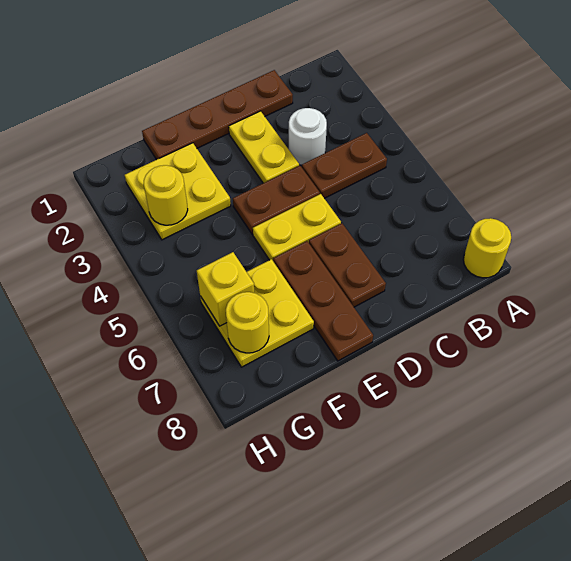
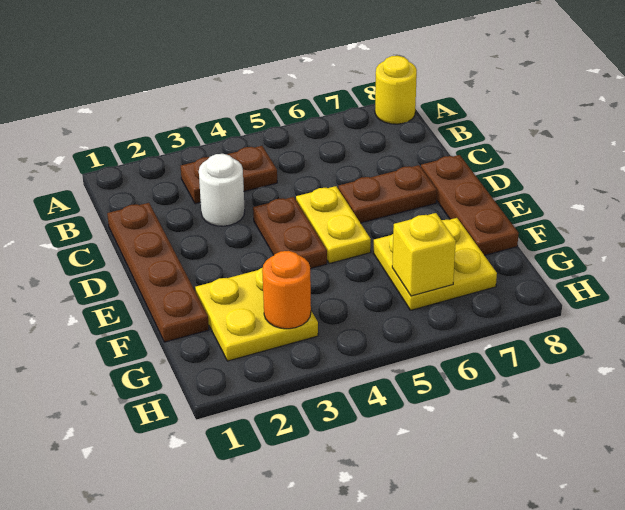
brown 1x2 plate [302,133,387,198] -> brown 1x2 plate turned to [181,146,277,204]
yellow 1x2 plate [229,111,299,183] -> none
brown 1x3 plate [273,241,373,361] -> brown 1x3 plate turned to [421,155,519,255]
yellow 1x1 round brick [144,165,188,225] -> orange 1x1 round brick [262,251,311,329]
yellow 1x1 round brick [226,292,269,353] -> none

